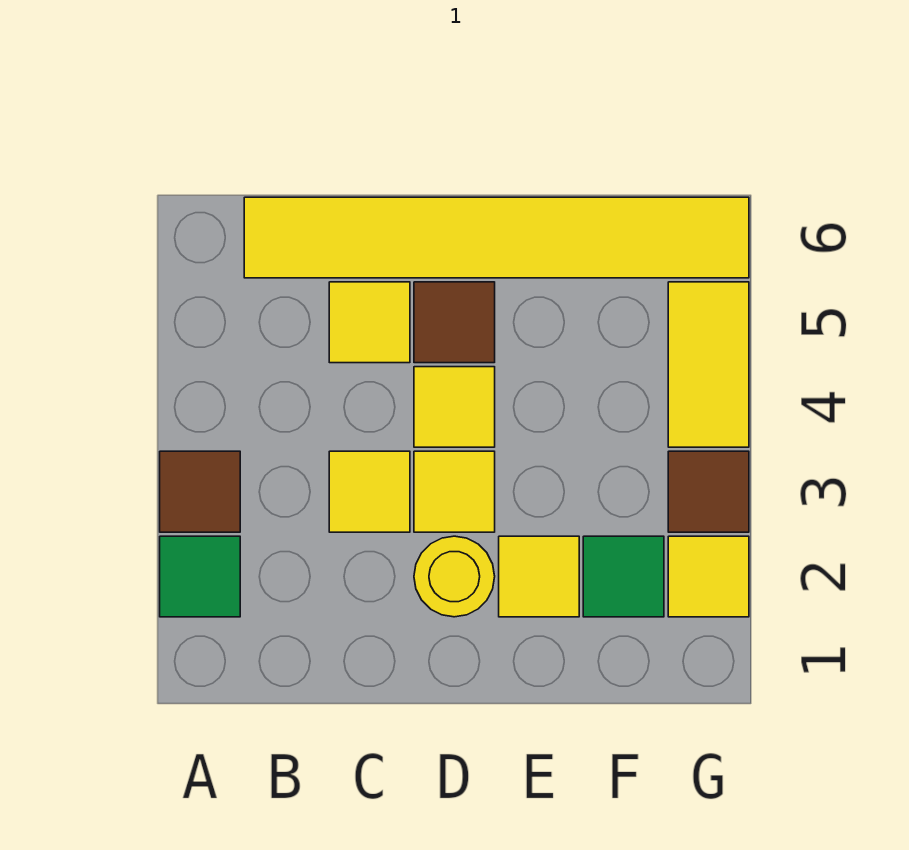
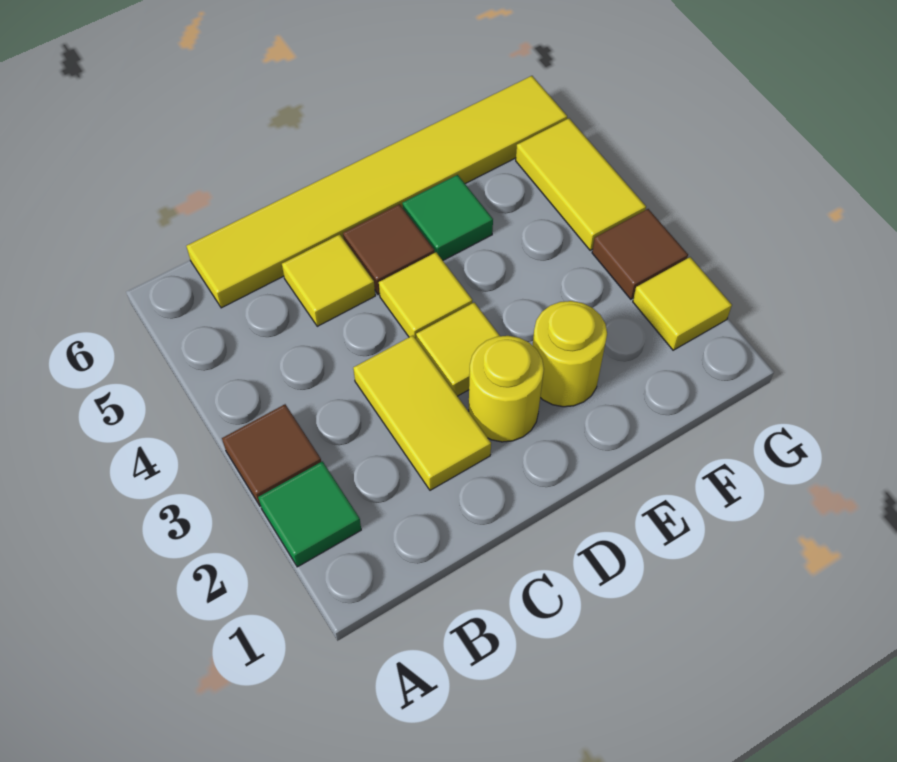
yellow 1x1 tile [329,451,410,532] -> yellow 1x2 tile [353,336,491,490]
yellow 1x1 tile [499,536,579,617] -> yellow 1x1 round brick [533,301,607,407]
green 1x1 tile [583,536,664,617] -> green 1x1 tile moved to [402,175,493,260]

